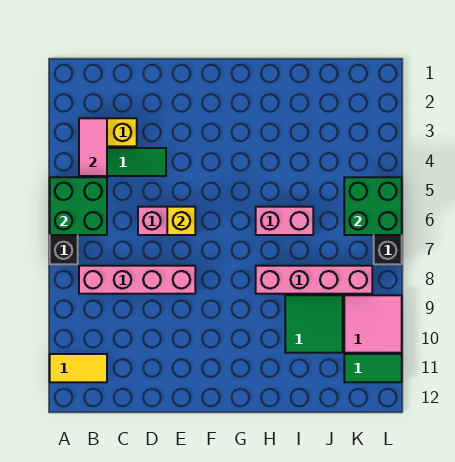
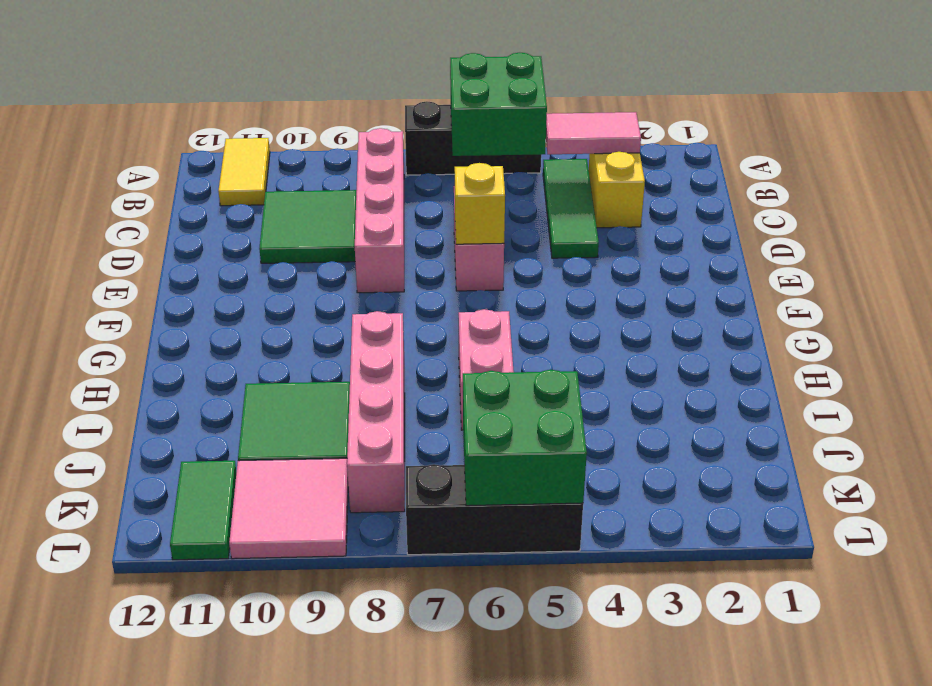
none -> green 2x2 tile [259,190,357,263]

